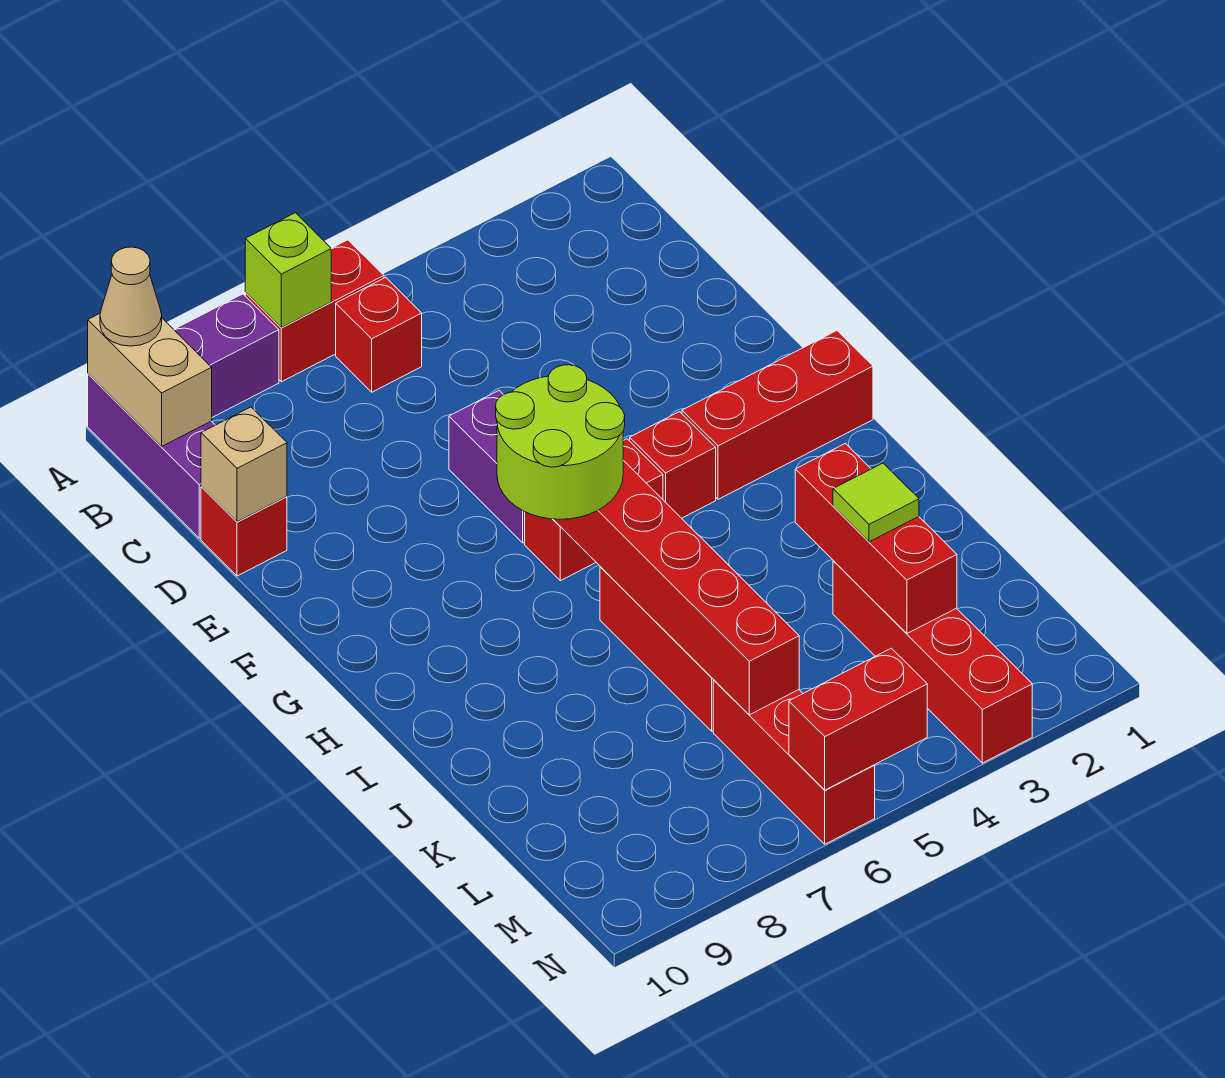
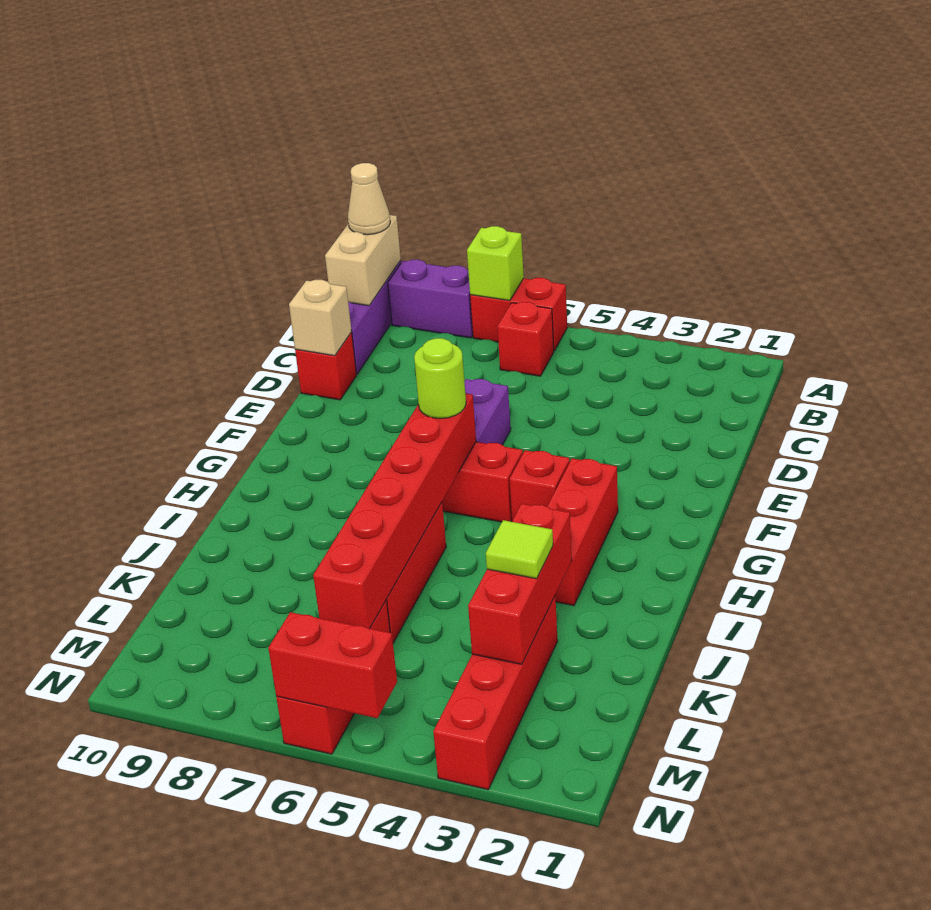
red 1x3 brick [682,331,873,499] -> red 1x3 brick turned to [547,458,618,606]
lime 2x2 round brick [496,365,625,519] -> lime 1x1 round brick [414,338,466,418]

